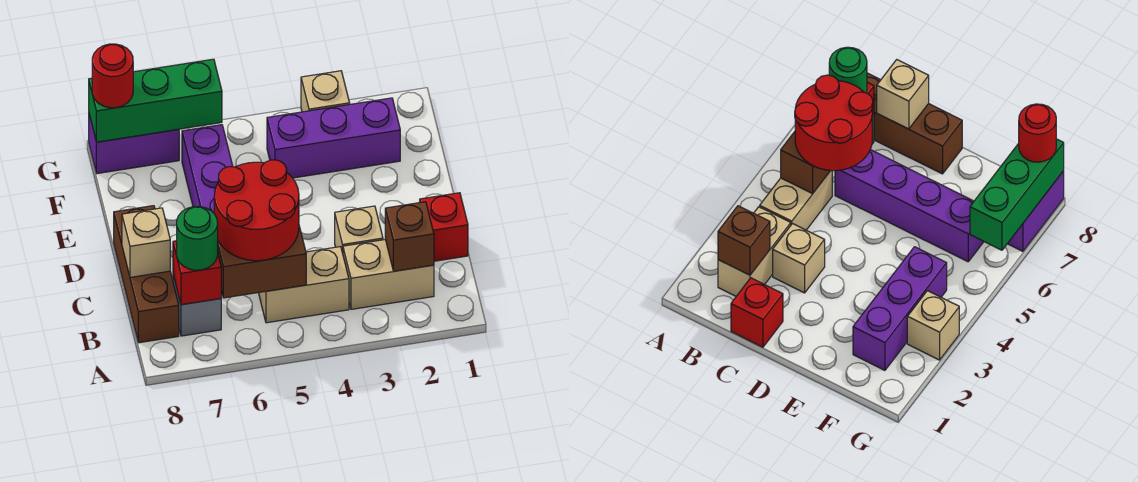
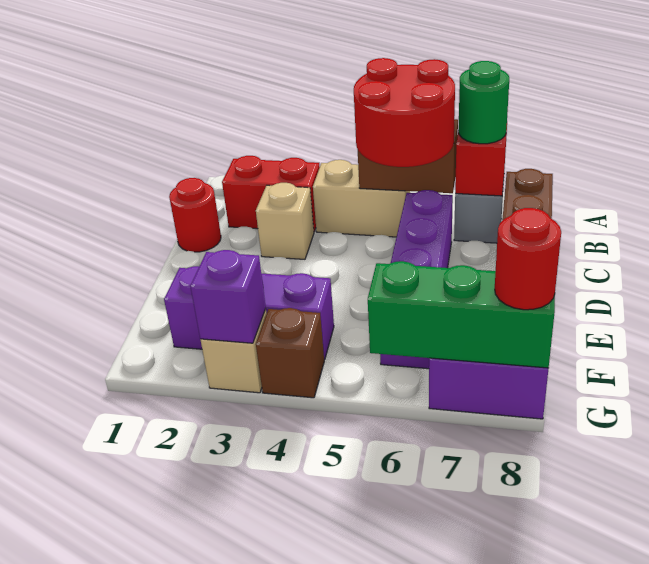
tan 1x2 brick [343,240,434,309] -> red 1x2 brick [222,156,320,231]
brown 1x1 brick [385,202,434,271] -> brown 1x1 brick moved to [256,308,324,398]
red 1x1 brick [420,193,468,261] -> red 1x1 round brick [169,178,221,252]
tan 1x1 brick [122,208,170,277] -> none
none -> purple 1x1 brick [190,250,266,343]

